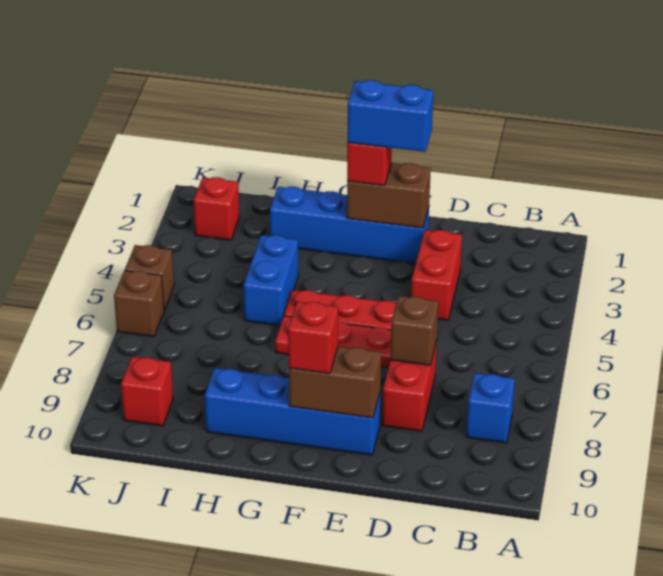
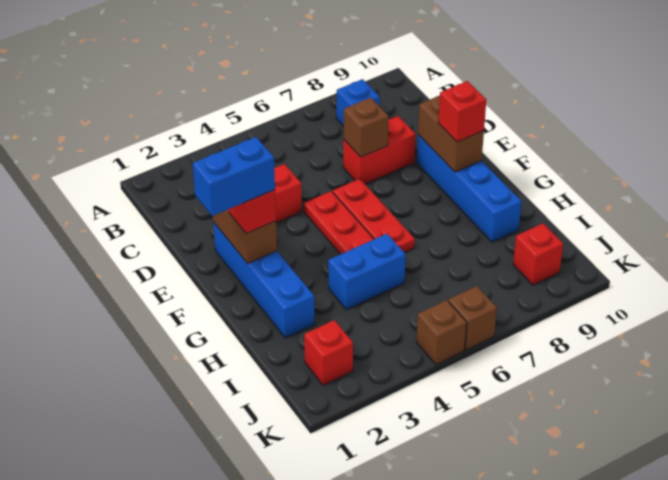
blue 1x2 brick [347,80,433,152] -> blue 1x2 brick turned to [193,137,275,216]

